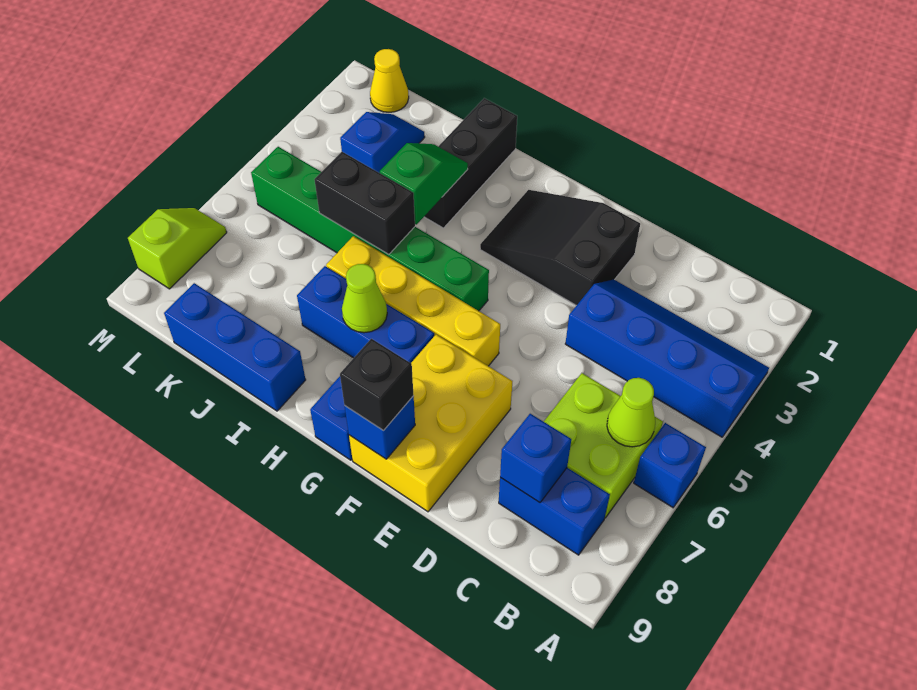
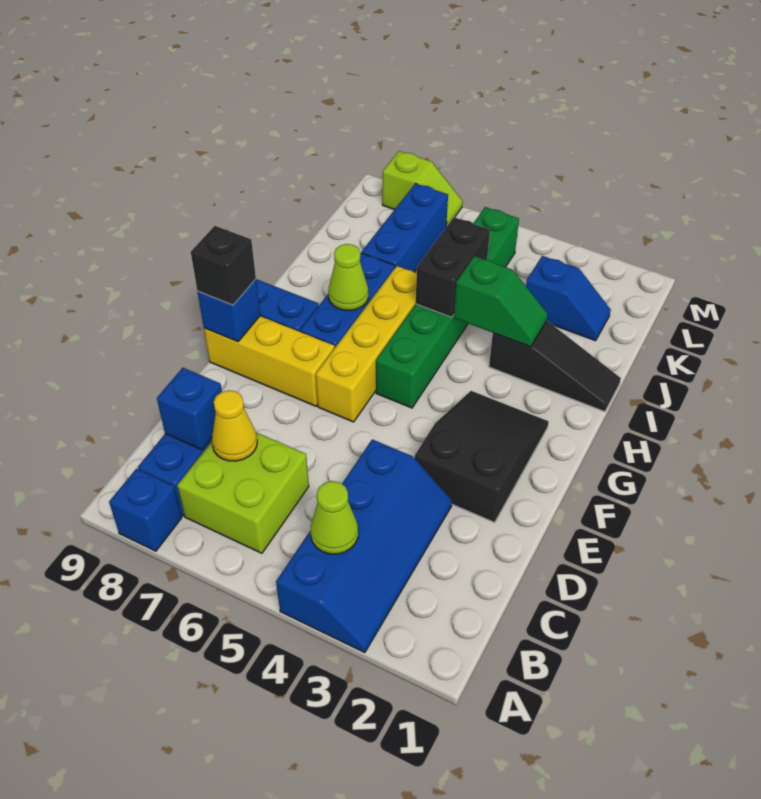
blue 1x1 brick [634,423,706,507] -> blue 1x1 brick moved to [109,469,182,551]
lime 1x1 cone [607,378,655,447] -> lime 1x1 cone moved to [310,481,358,554]
yellow 2x3 brick [349,334,512,512] -> yellow 1x3 brick [204,316,335,406]
black 1x3 brick [424,98,517,228] -> black 1x3 slope [489,321,621,412]
blue 1x3 brick [164,283,306,411] -> blue 1x3 brick moved to [362,183,448,272]
yellow 1x1 cone [370,49,409,112] -> yellow 1x1 cone moved to [212,390,257,461]

